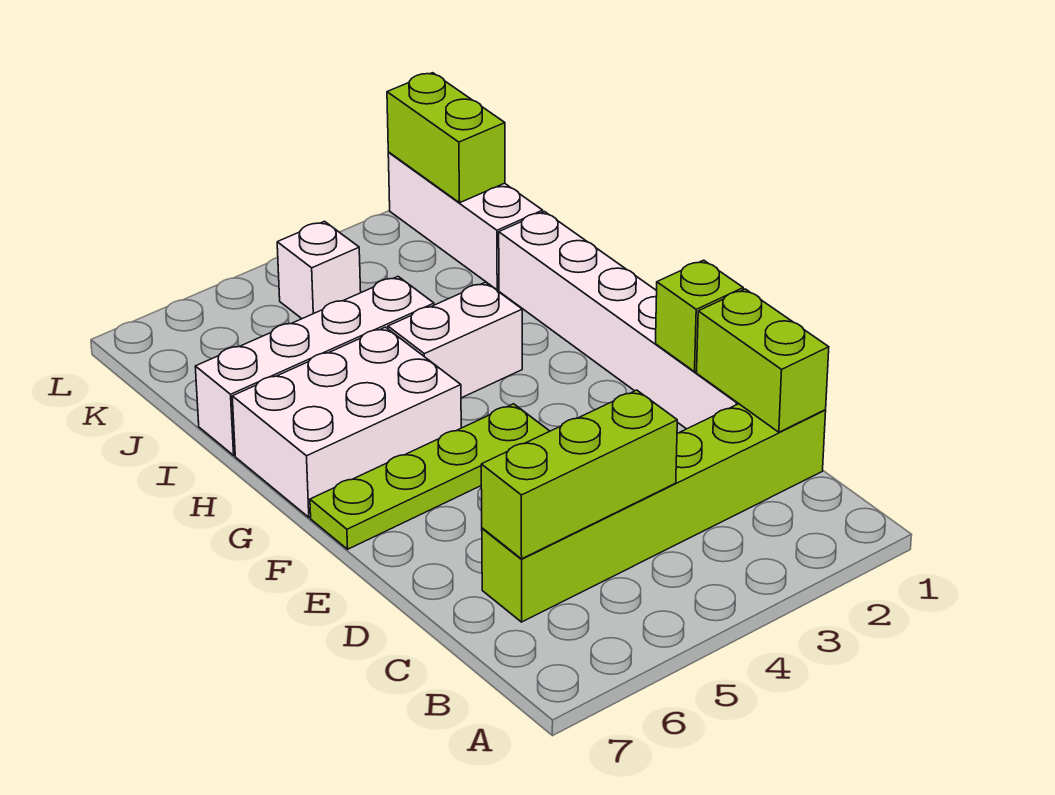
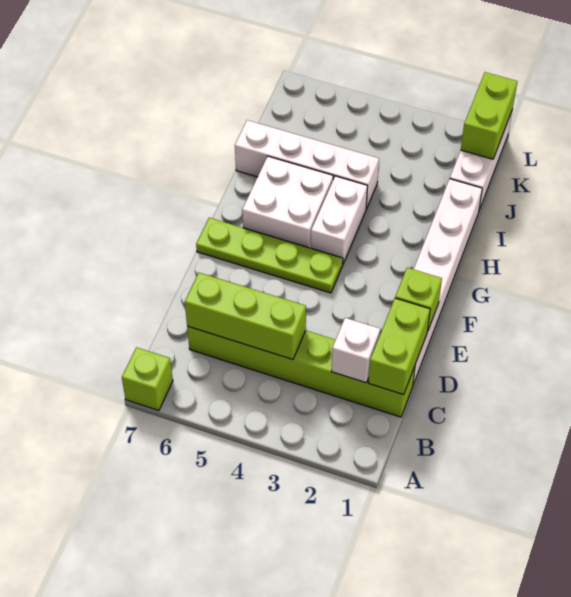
none -> lime 1x1 brick [122,347,173,411]
white 2x3 brick [232,327,461,517] -> white 2x2 brick [242,156,333,248]
white 1x2 brick [388,282,522,398] -> white 1x2 brick turned to [311,176,368,264]
white 1x1 brick [277,221,361,319] -> white 1x1 brick moved to [331,318,380,383]

